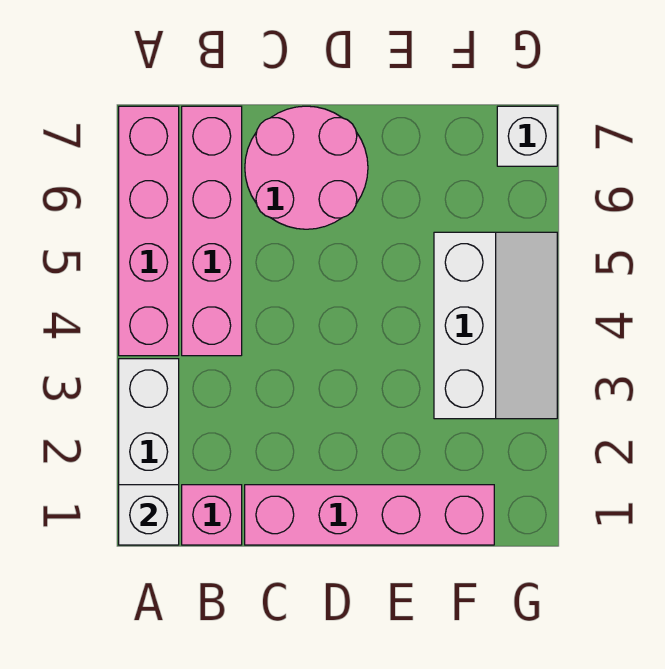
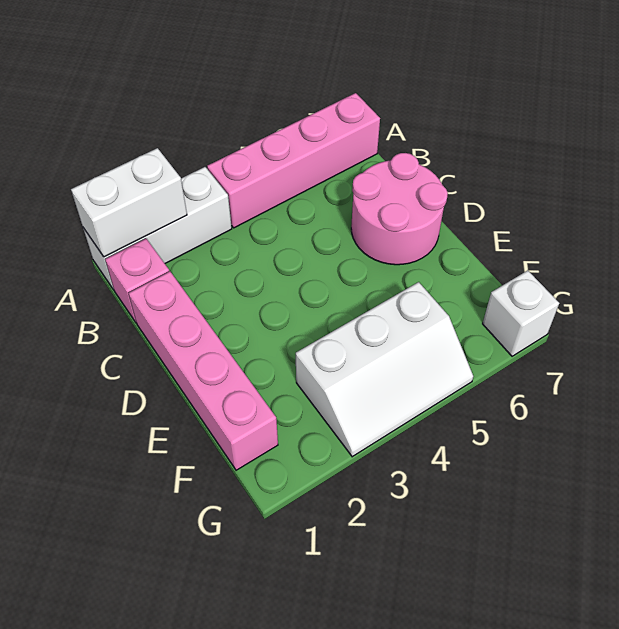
white 1x1 brick [119,485,179,545] -> white 1x2 brick [71,148,187,257]
pink 1x4 brick [182,106,242,356] -> none

